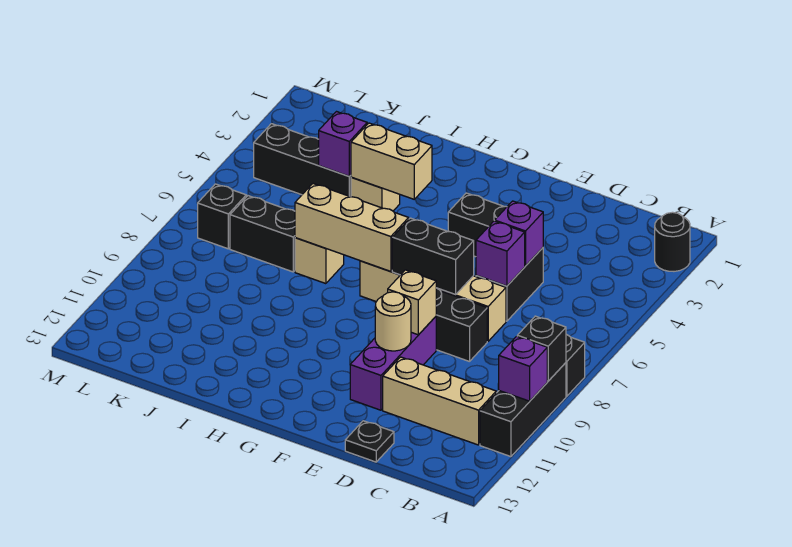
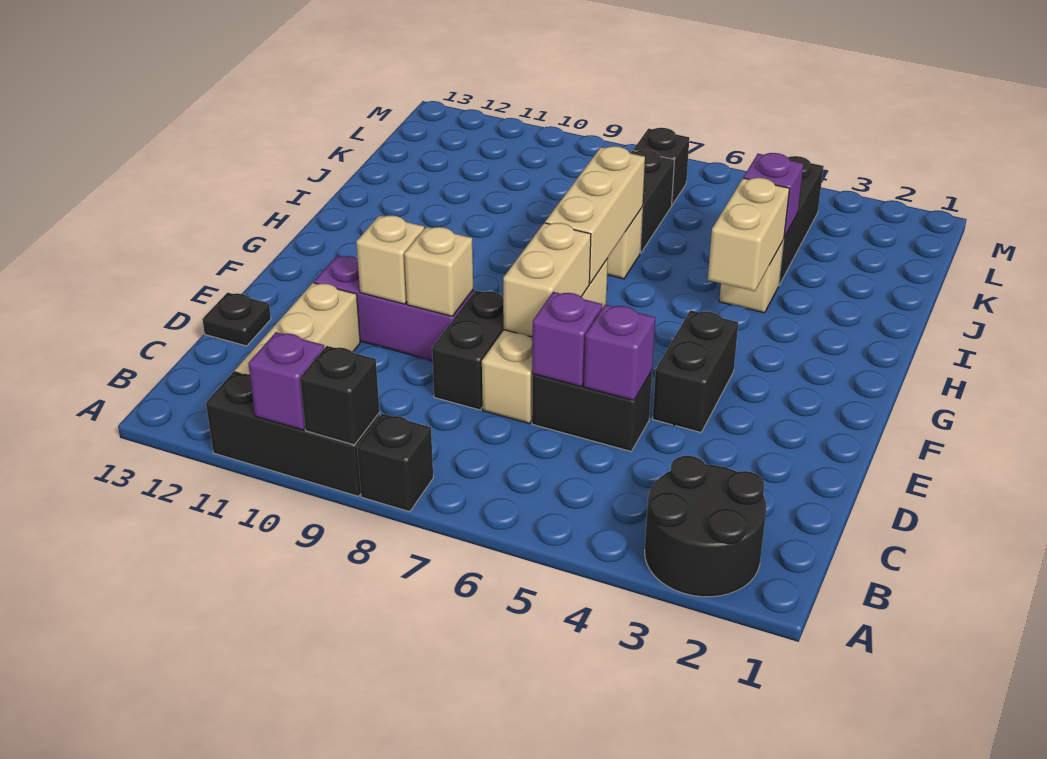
black 1x1 round brick [655,212,690,271] -> black 2x2 round brick [645,456,767,597]
black 1x2 brick [392,218,474,295] -> tan 1x2 brick [503,223,591,337]
tan 1x1 round brick [375,292,411,351] -> tan 1x1 brick [356,215,424,304]

